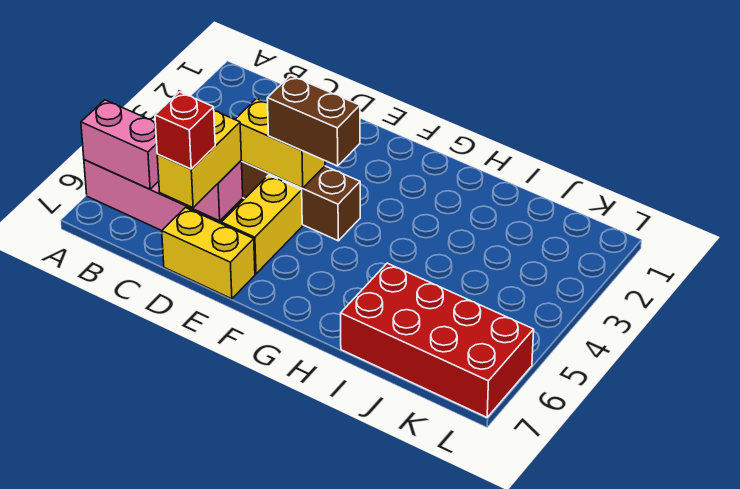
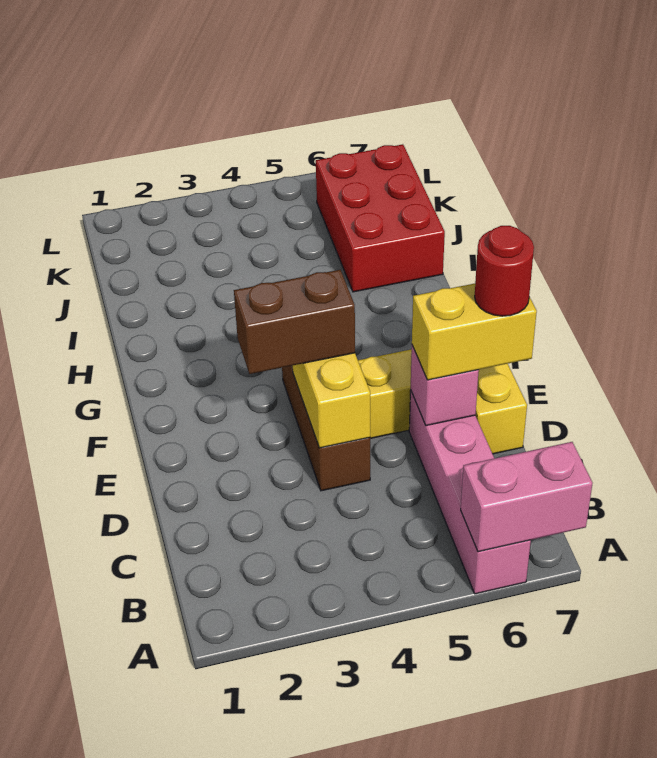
pink 1x2 brick [81,100,159,189] -> pink 1x2 brick turned to [461,442,593,552]
red 1x1 brick [155,92,215,169] -> red 1x1 round brick [475,226,534,316]
brown 1x2 brick [267,75,360,166] -> brown 1x2 brick turned to [234,270,355,374]
red 2x4 brick [341,263,534,417] -> red 2x3 brick [316,144,445,292]

